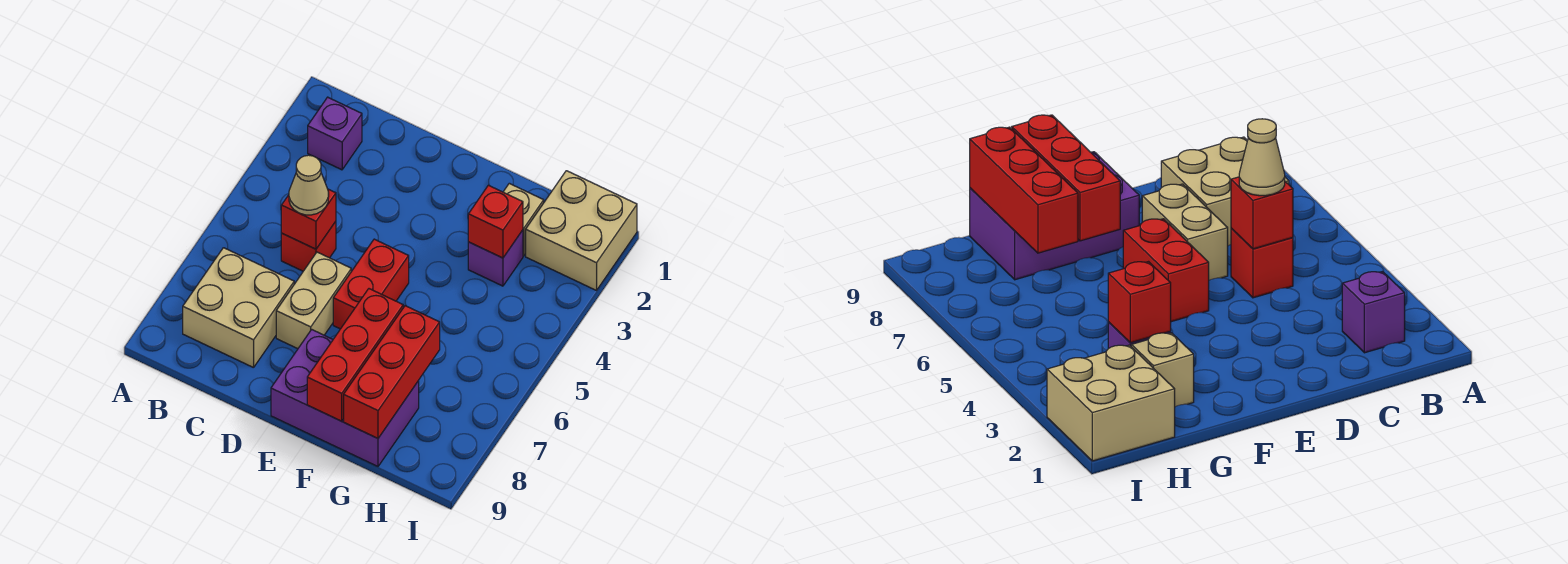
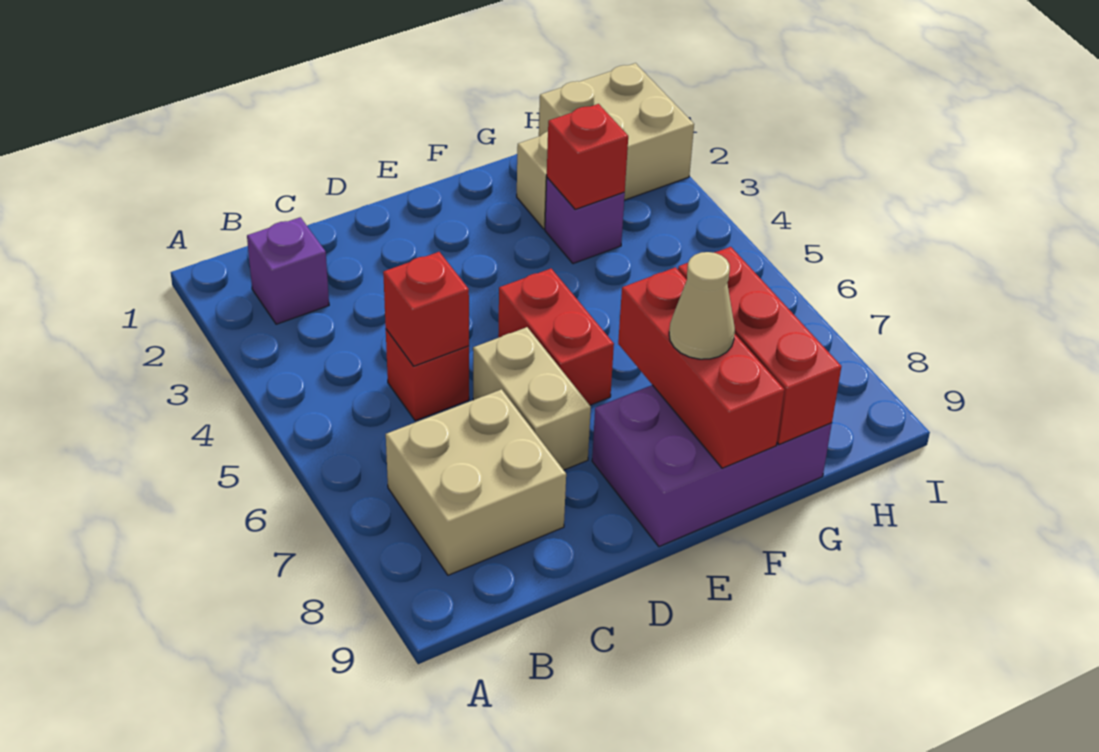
tan 1x1 cone [289,155,329,215] -> tan 1x1 cone moved to [669,252,735,359]

